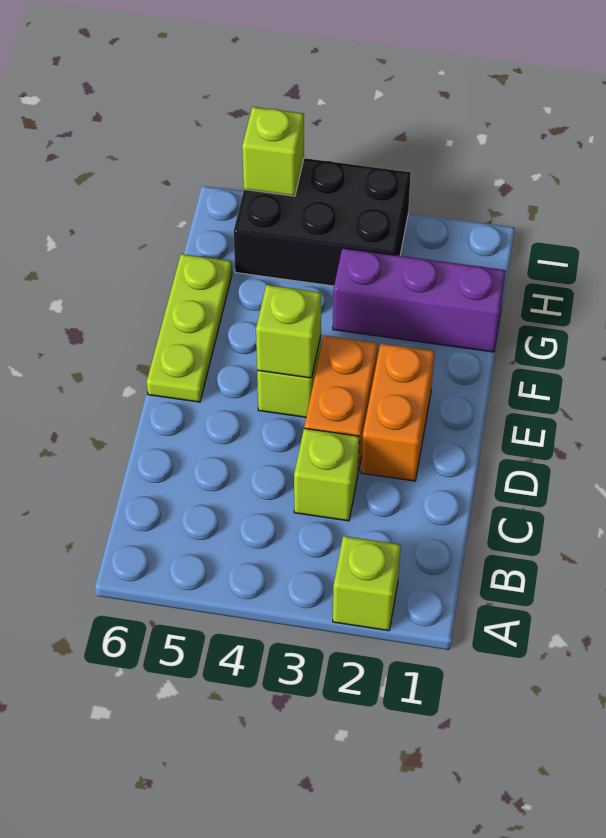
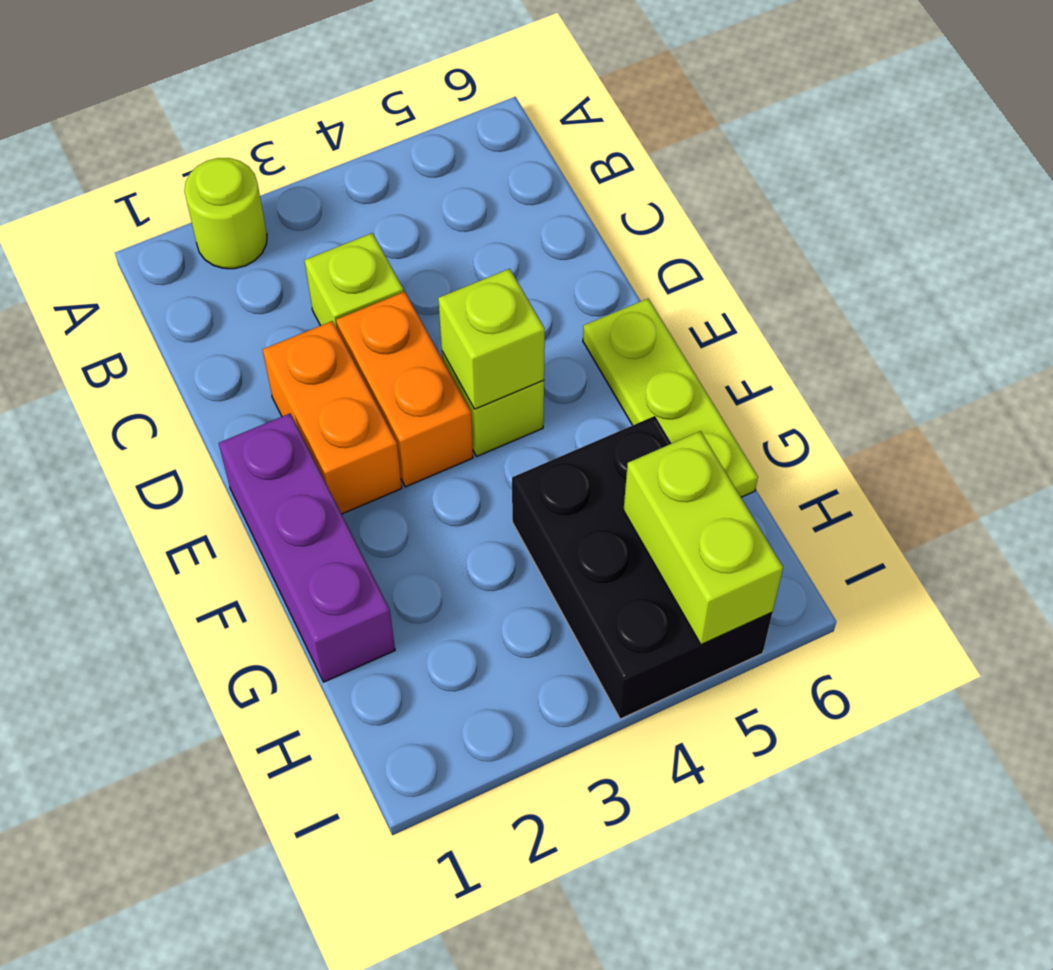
lime 1x1 brick [333,536,401,631] -> lime 1x1 round brick [184,158,267,269]
purple 1x3 brick [333,248,506,352] -> purple 1x3 brick turned to [219,414,395,682]
black 2x3 brick [233,158,411,286] -> black 2x3 brick turned to [512,416,772,719]
lime 1x1 brick [242,107,304,196] -> lime 1x2 brick [624,431,783,644]

